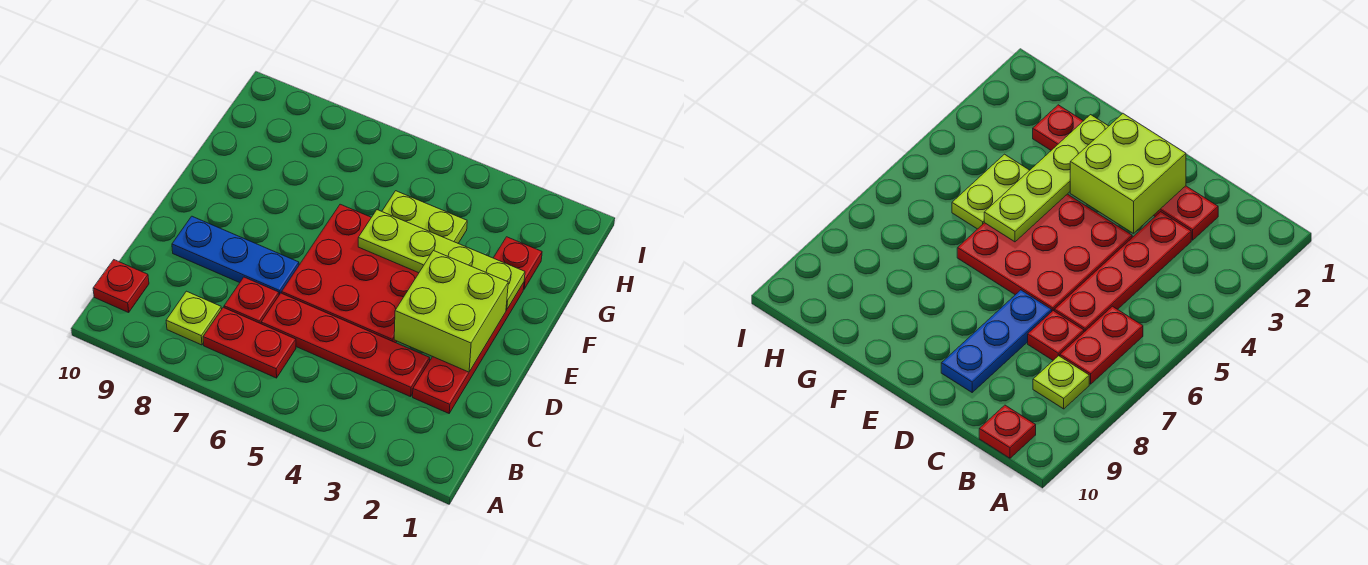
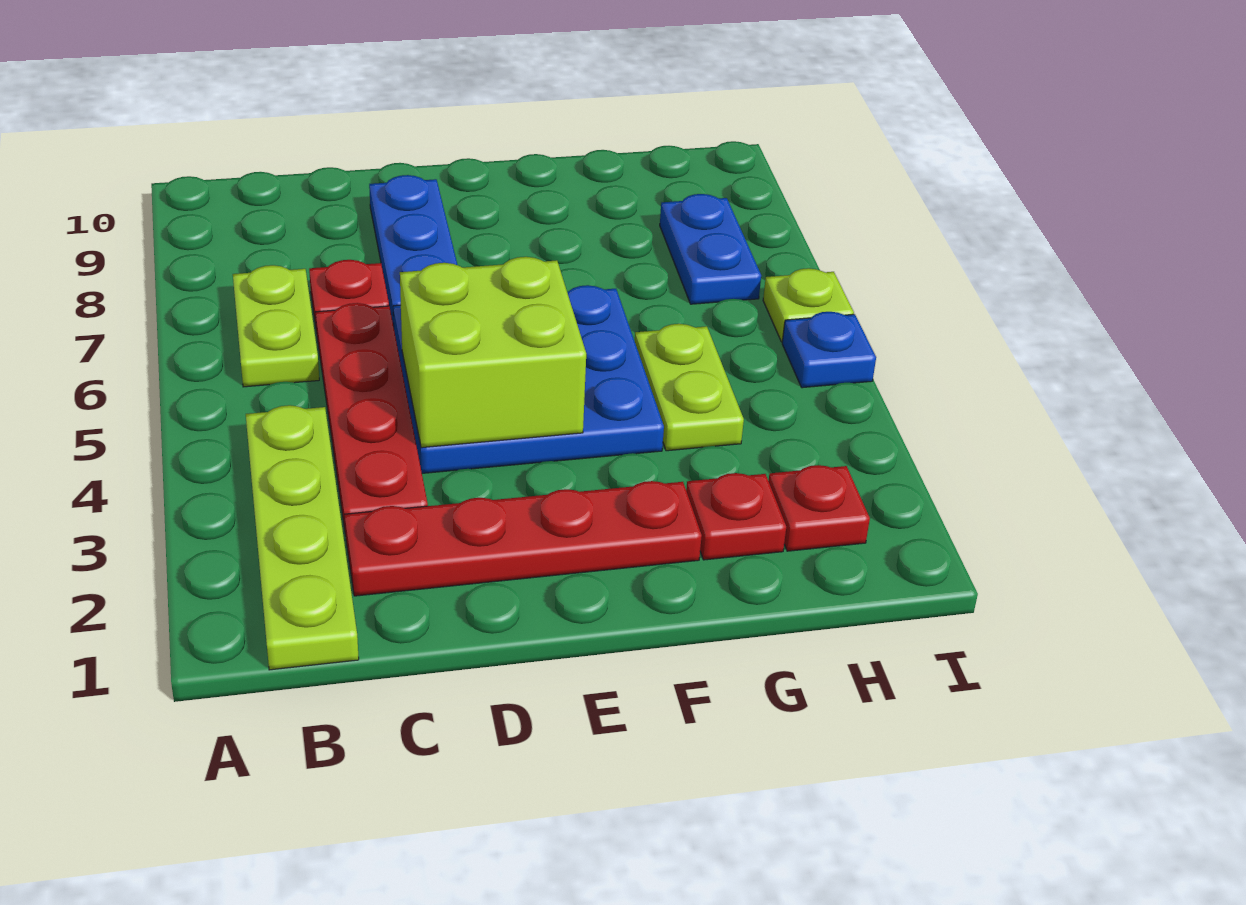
red 1x2 plate [203,307,296,378] -> lime 1x2 plate [233,265,319,387]
lime 1x1 plate [166,291,222,345] -> lime 1x1 plate moved to [763,268,854,342]
red 1x1 plate [93,260,149,312] -> red 1x1 plate moved to [769,465,870,551]
lime 2x2 brick [394,251,508,372] -> lime 2x2 brick moved to [400,257,586,448]
red 3x3 plate [282,204,419,343] -> blue 3x3 plate [393,285,664,473]
lime 1x4 plate [358,210,525,310] -> lime 1x4 plate moved to [246,405,359,670]
none -> blue 1x2 plate [660,194,761,304]
none -> blue 1x1 plate [782,312,876,388]

